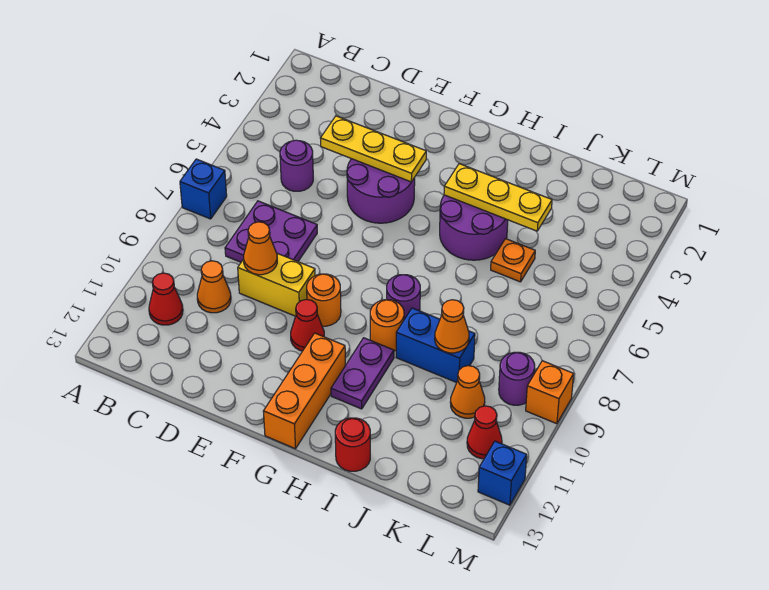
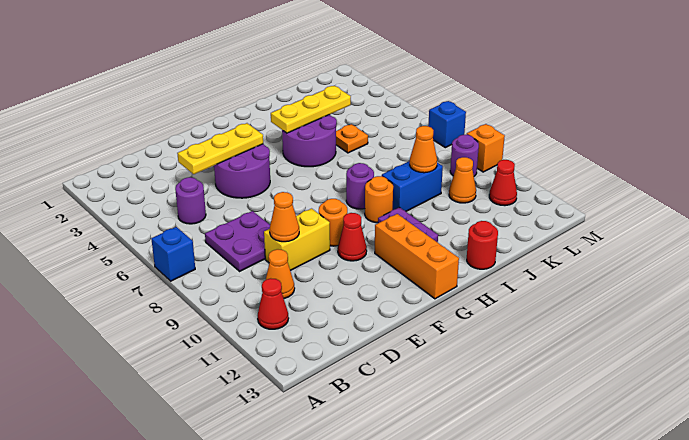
blue 1x1 brick [478,441,527,505] -> blue 1x1 brick moved to [428,101,466,148]

